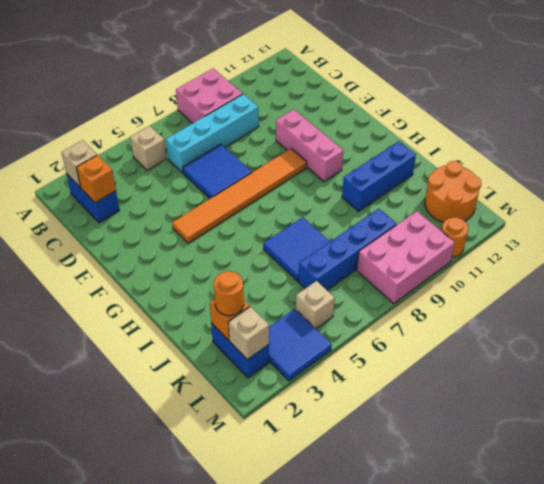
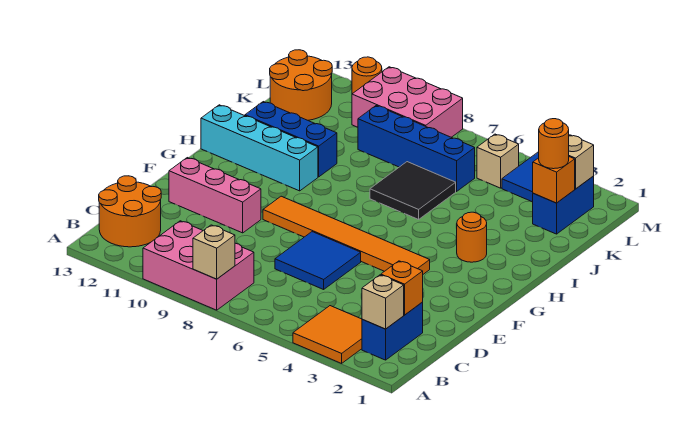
none -> orange 2x2 tile [293,306,362,363]
pink 2x2 brick [176,69,243,123] -> pink 2x3 brick [143,221,254,310]
tan 1x1 brick [130,126,166,171] -> tan 1x1 brick moved to [193,225,235,279]
none -> orange 2x2 round brick [99,176,161,247]
cyan 1x4 brick [166,94,259,173] -> cyan 1x4 brick moved to [201,105,318,191]
pink 1x3 brick [276,109,343,182] -> pink 1x3 brick turned to [169,158,261,233]
none -> orange 1x1 round brick [457,212,487,262]
blue 2x2 tile [263,217,330,281] -> black 2x2 tile [370,162,456,219]

